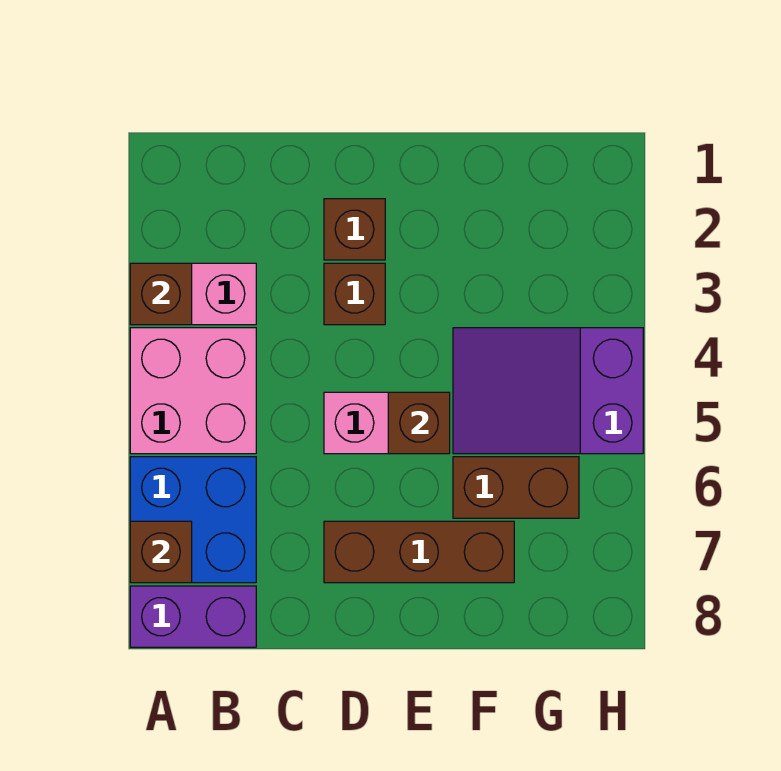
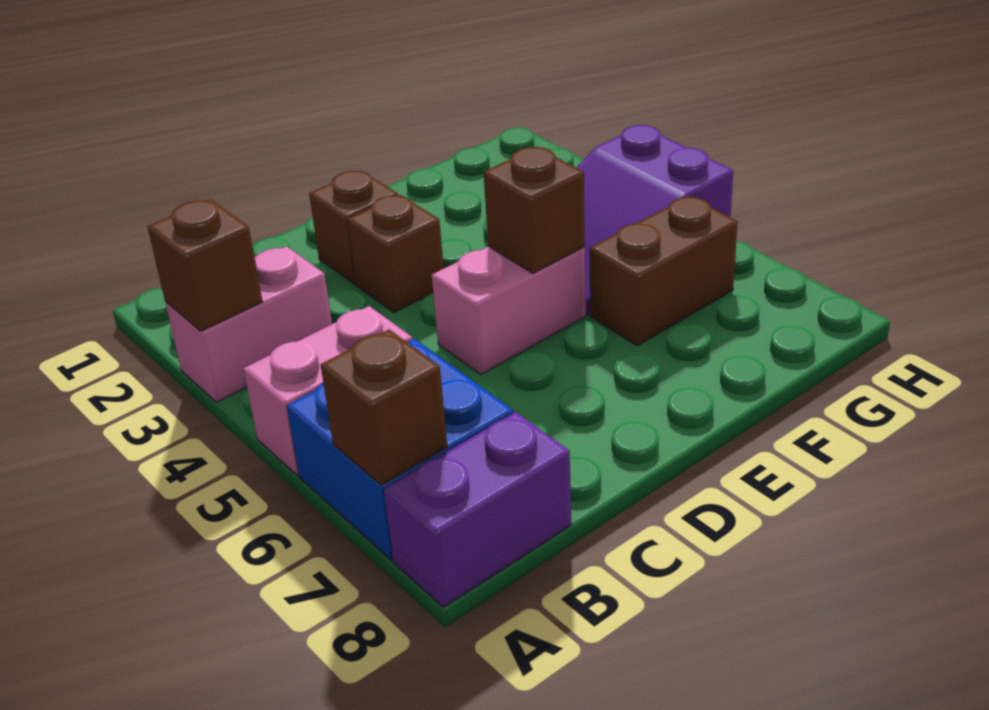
pink 2x2 brick [130,328,256,454] -> pink 1x2 brick [243,306,413,475]
brown 1x3 brick [324,521,514,583] -> none

